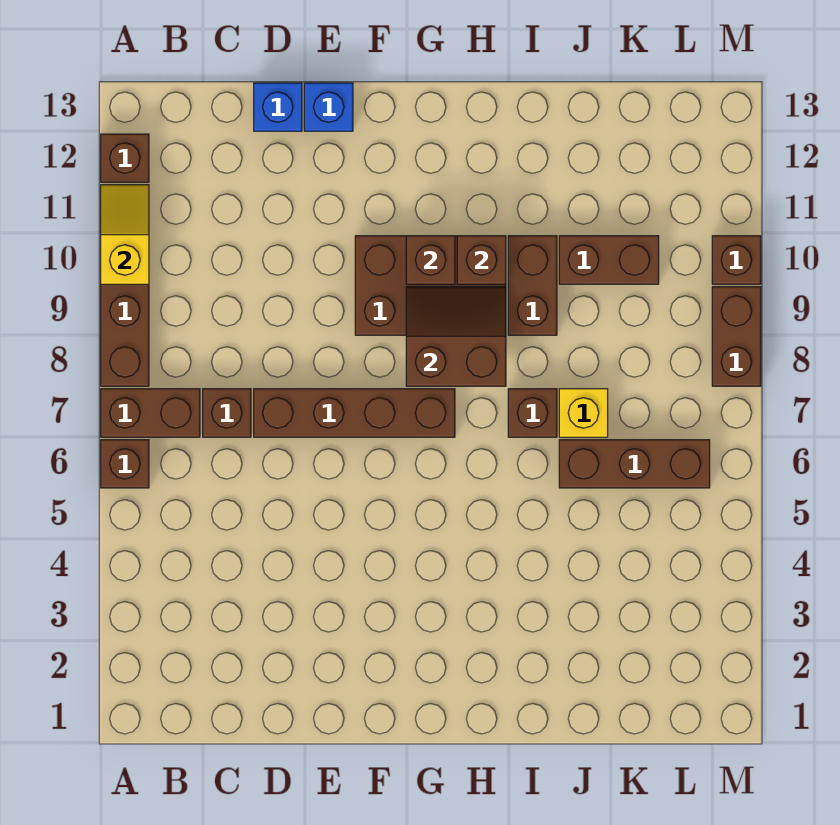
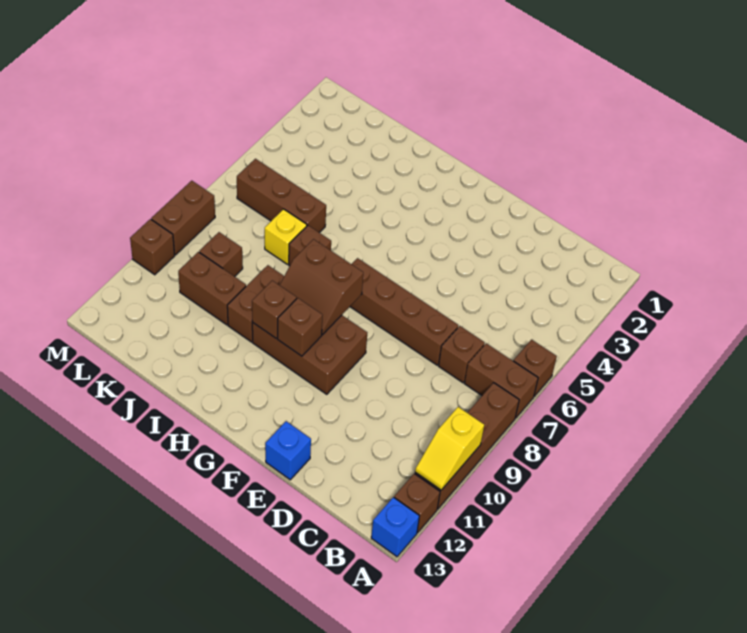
blue 1x1 brick [254,83,302,131] -> blue 1x1 brick moved to [371,497,419,557]
none -> brown 1x1 brick [199,232,243,277]

